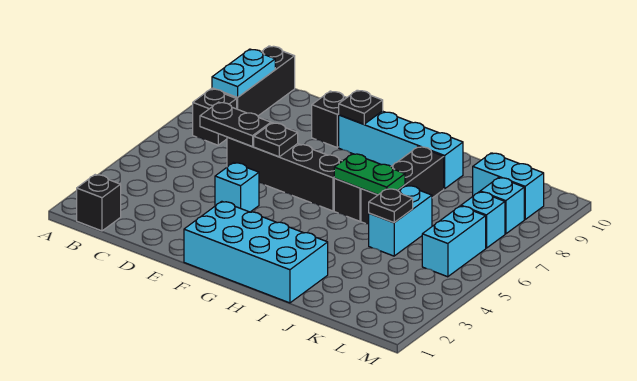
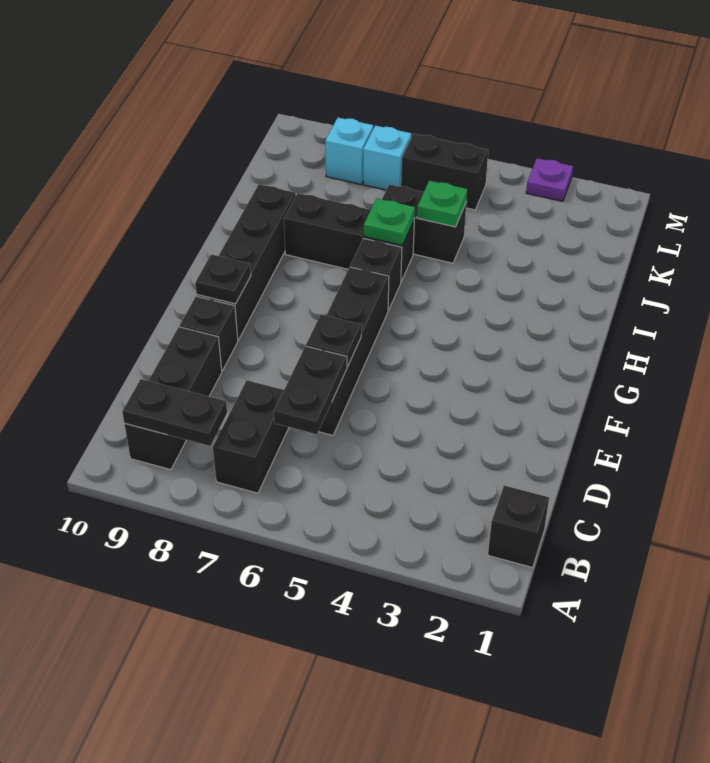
black 1x1 brick [193,89,237,145] -> black 1x2 brick [213,380,289,493]
black 1x3 brick [212,46,295,116] -> black 1x3 brick turned to [124,327,222,470]
cyan 1x2 plate [212,49,275,98] -> black 1x2 plate [122,379,227,446]
cyan 1x1 brick [215,163,259,212] -> none
cyan 2x4 brick [184,201,328,303] -> none
cyan 1x4 brick [339,111,463,189] -> black 1x4 brick [197,184,296,340]
green 1x2 plate [334,154,405,195] -> green 1x1 plate [364,199,415,245]
cyan 1x2 brick [369,186,432,256] -> black 1x2 brick [382,184,466,263]
black 1x1 plate [369,189,413,223] -> green 1x1 plate [417,181,467,227]
cyan 1x2 brick [473,153,544,219] -> none
cyan 1x2 brick [422,206,486,277] -> black 1x2 brick [401,134,488,210]
none -> purple 1x1 plate [526,158,573,201]

